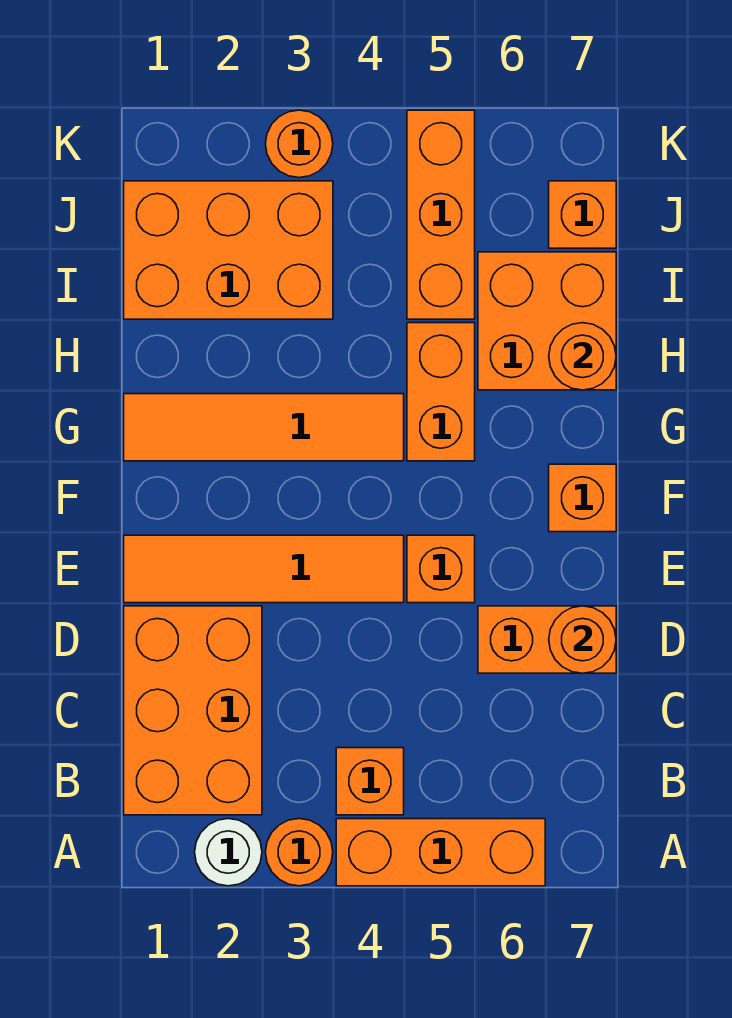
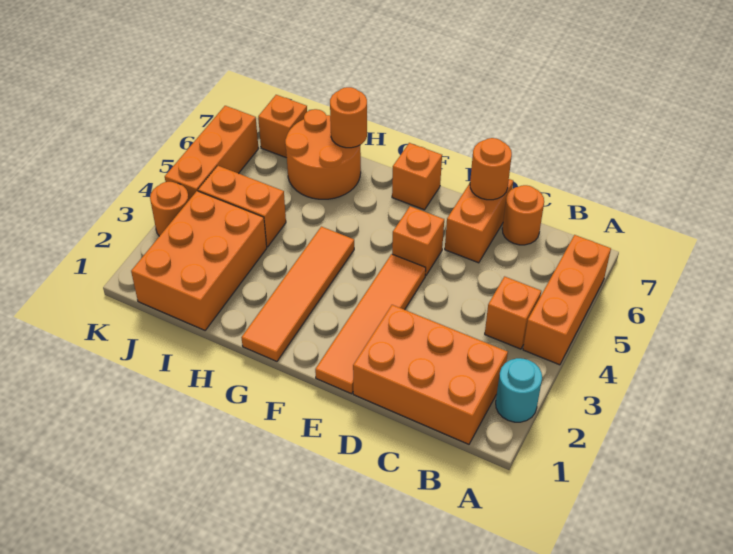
white 1x1 round brick [195,819,262,886] -> cyan 1x1 round brick [496,358,542,422]
orange 1x1 round brick [265,819,333,886] -> orange 1x1 round brick moved to [502,185,544,245]
orange 1x2 brick [407,323,475,461] -> orange 1x2 brick moved to [198,166,286,247]
orange 2x2 brick [478,252,616,390] -> orange 2x2 round brick [285,109,361,199]
orange 1x3 brick [407,110,475,319] -> orange 1x3 brick turned to [165,106,259,200]

